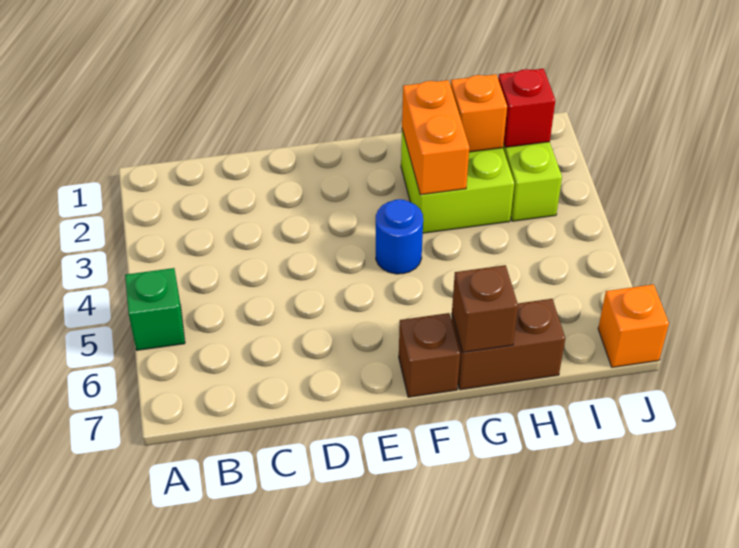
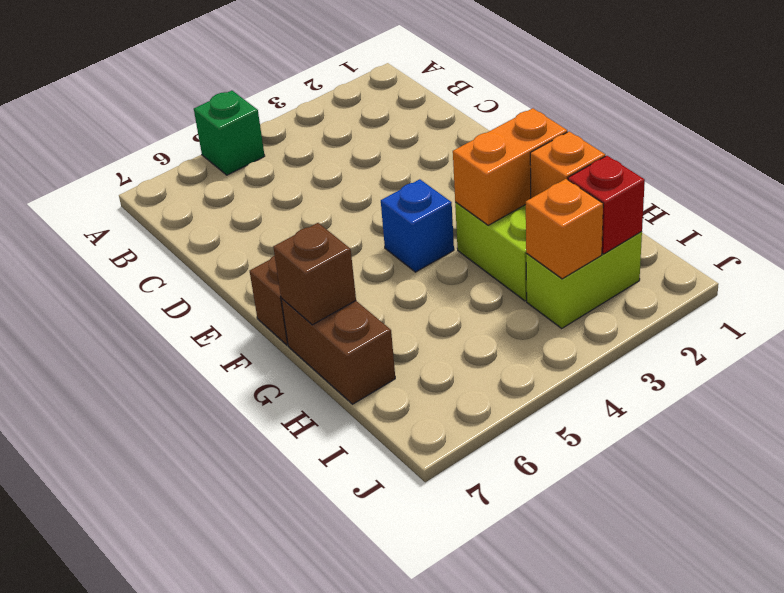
blue 1x1 round brick [376,199,423,274] -> blue 1x1 brick [381,179,454,272]
orange 1x1 brick [598,284,669,367] -> orange 1x1 brick moved to [526,179,603,279]

